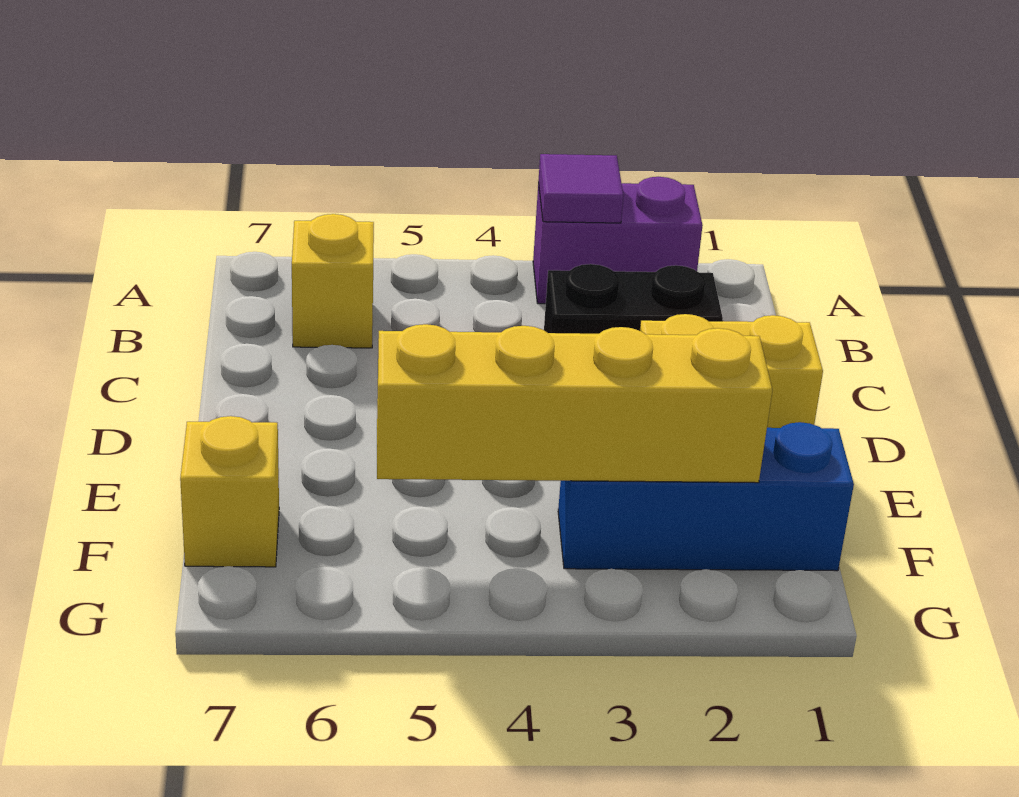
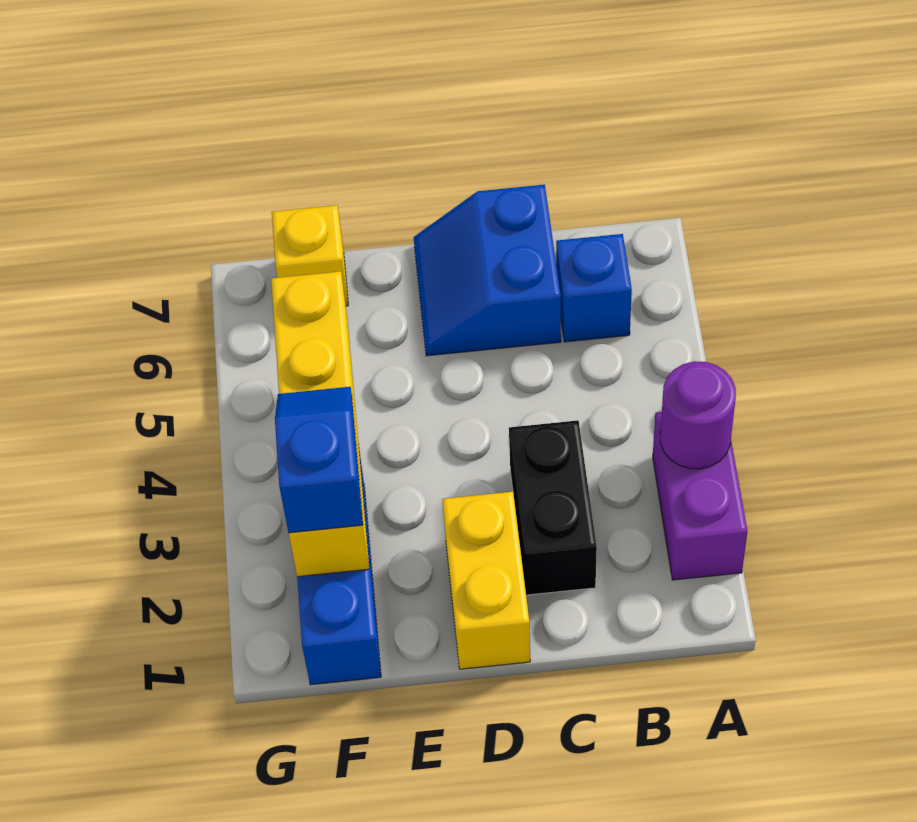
purple 1x1 tile [538,154,624,223] -> purple 1x1 round brick [660,361,736,469]
yellow 1x1 brick [292,214,374,348] -> blue 1x1 brick [556,234,632,342]
none -> blue 2x2 slope [414,185,561,356]
none -> blue 1x2 slope [275,387,363,533]

